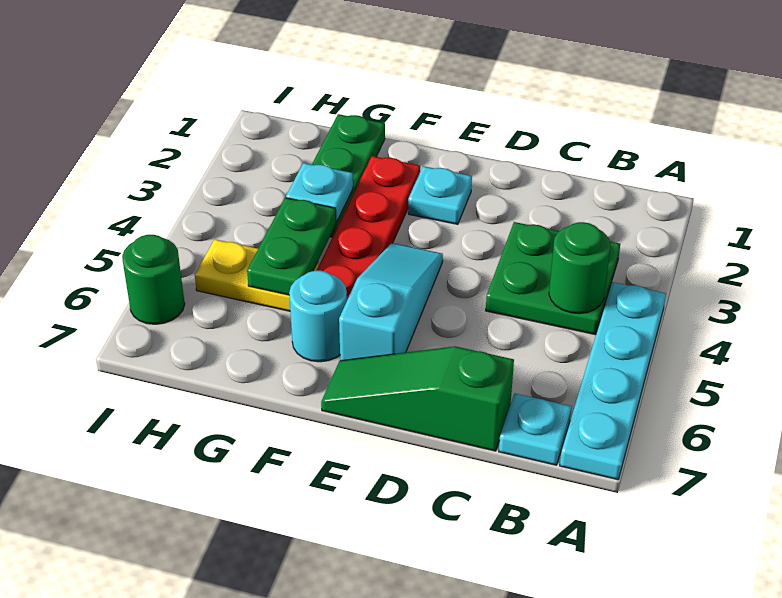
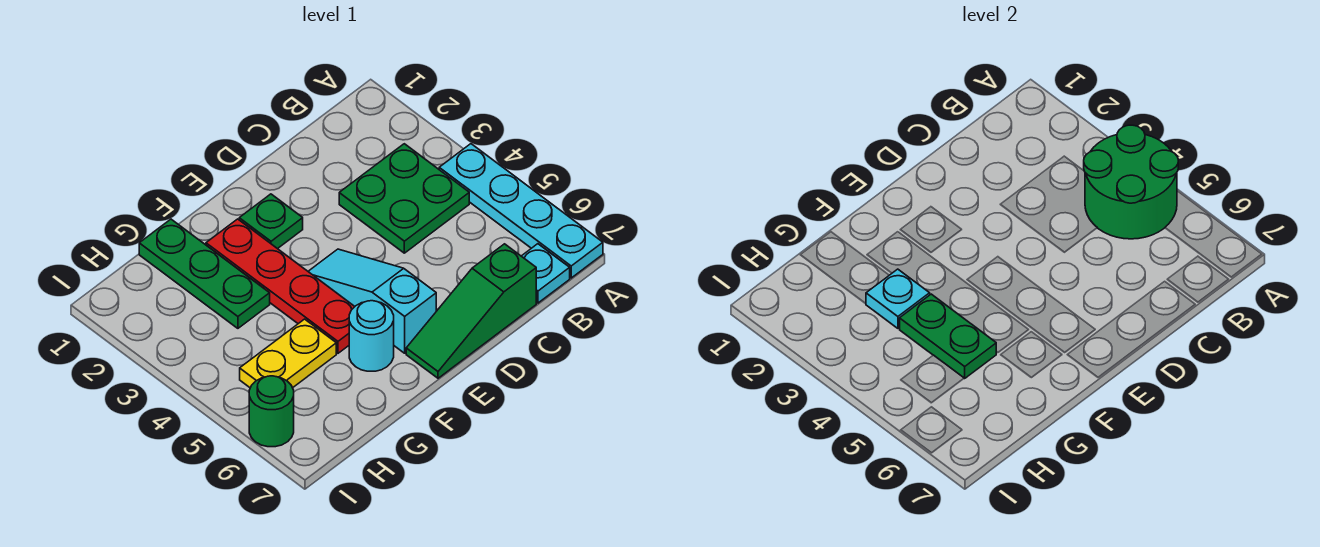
green 1x1 round brick [549,222,611,314] -> green 2x2 round brick [1084,125,1178,239]
cyan 1x1 plate [408,166,472,224] -> green 1x1 plate [239,194,303,249]

